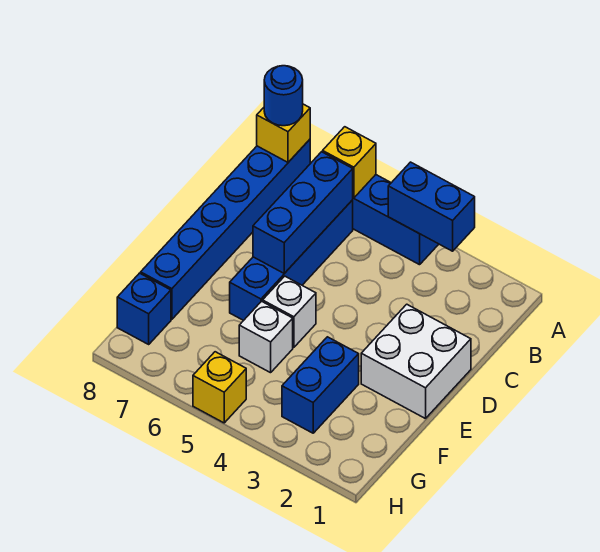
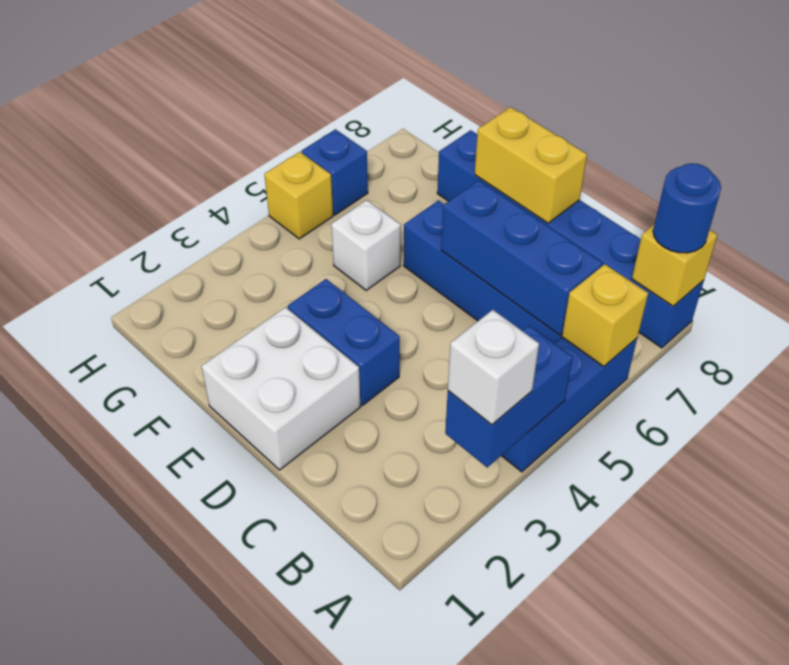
none -> yellow 1x2 brick [475,107,587,223]
white 1x1 brick [263,276,316,348] -> white 1x1 brick moved to [448,310,539,425]
blue 1x2 brick [282,337,359,433] -> blue 1x2 brick moved to [288,279,400,405]
blue 1x1 brick [117,273,171,344] -> blue 1x1 brick moved to [302,129,368,215]

